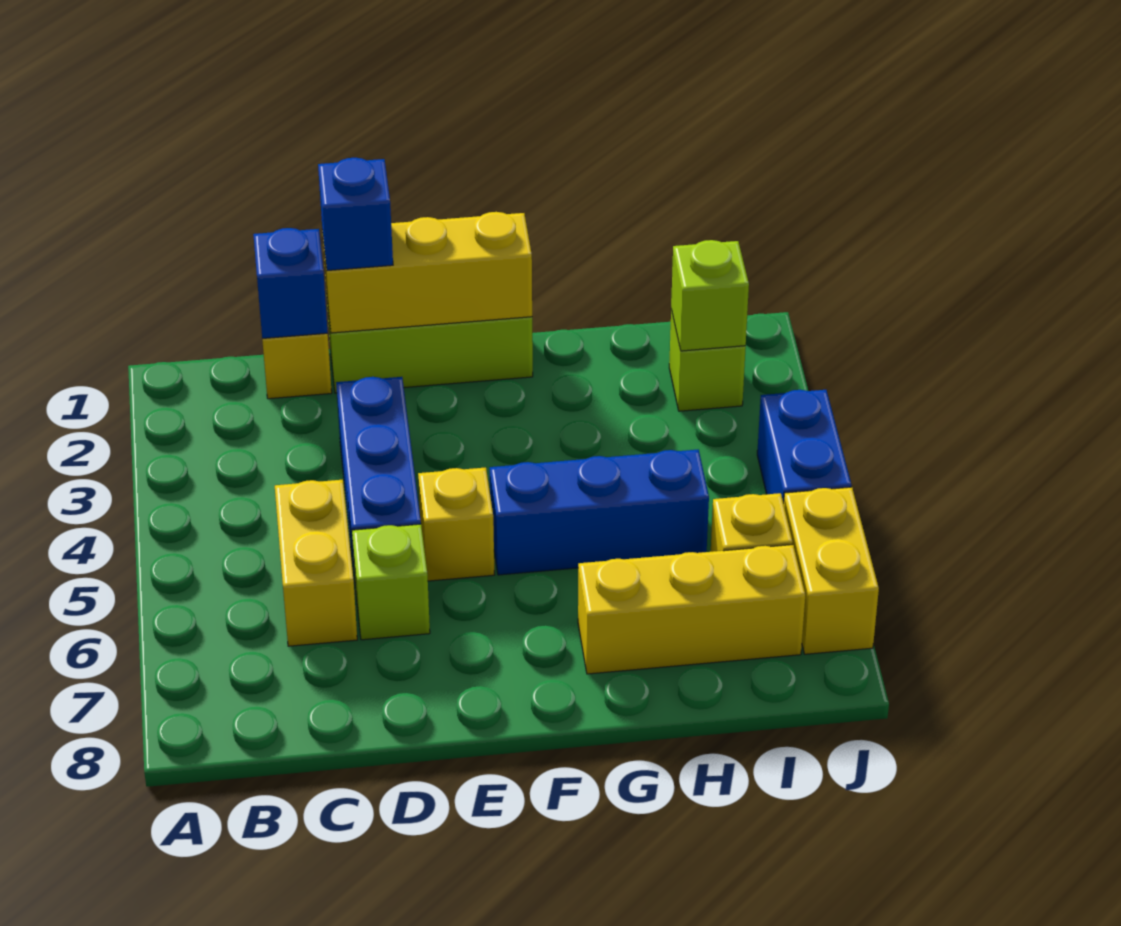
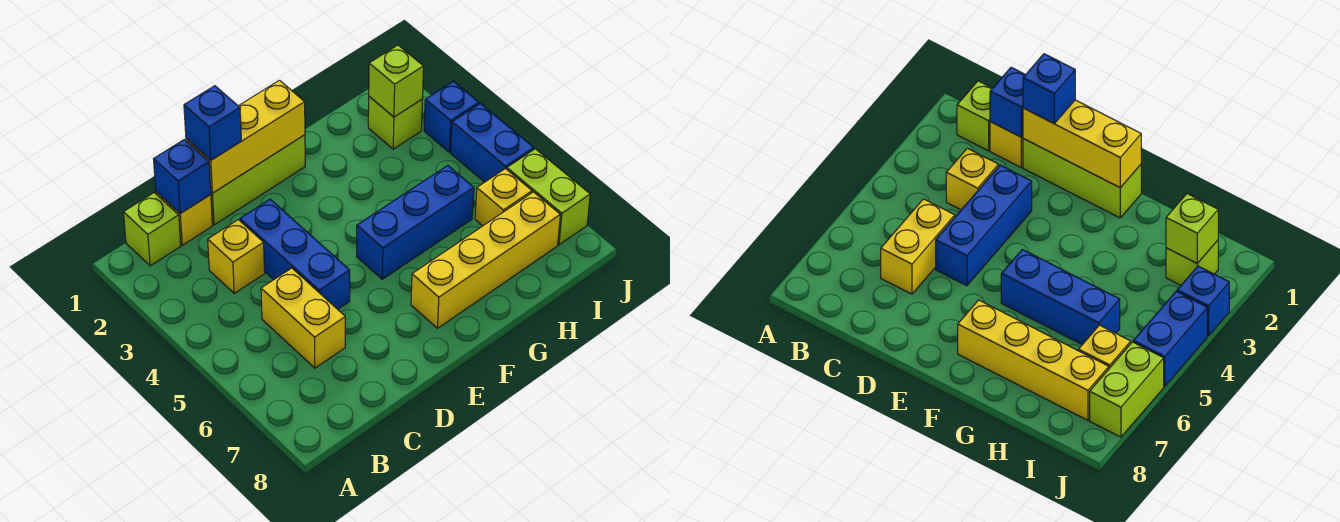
lime 1x1 brick [352,524,430,640] -> lime 1x1 brick moved to [123,193,181,266]
yellow 1x1 brick [418,467,494,581] -> yellow 1x1 brick moved to [208,220,265,293]
yellow 1x3 brick [578,545,805,674] -> yellow 1x4 brick [411,192,560,328]
none -> blue 1x1 brick [424,81,479,152]
yellow 1x2 brick [784,487,879,654] -> lime 1x2 brick [507,149,590,245]

